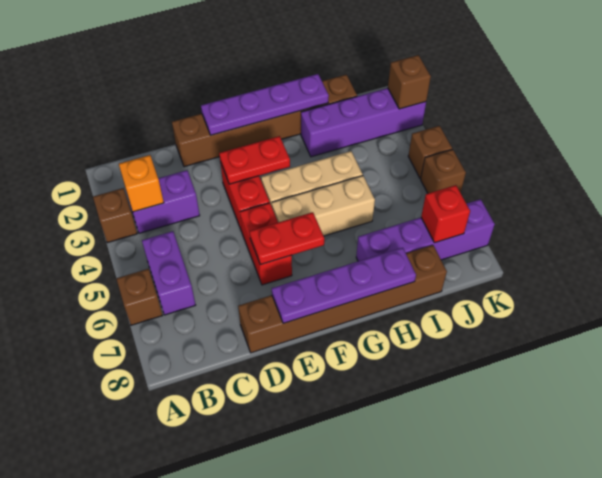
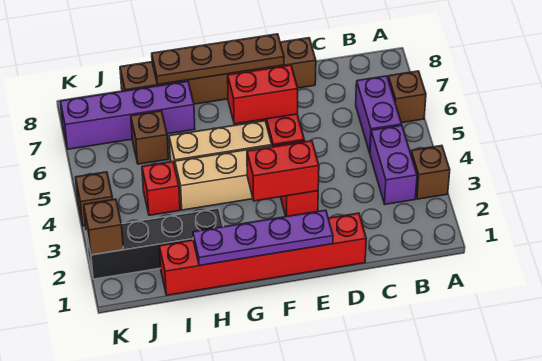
purple 1x2 brick [128,170,200,233] -> purple 1x2 brick turned to [370,125,417,204]
orange 1x1 brick [119,155,164,212] -> none
brown 1x6 brick [172,75,357,167] -> red 1x6 brick [159,213,366,295]
red 1x2 plate [219,136,290,184] -> red 1x2 brick [247,141,319,201]
red 1x2 plate [250,212,324,265] -> red 1x2 brick [228,65,298,124]
purple 1x4 plate [272,248,416,323] -> brown 1x4 plate [152,34,284,85]
purple 1x4 brick [301,88,426,157] -> black 1x4 brick [86,208,223,279]
red 1x1 brick [421,185,470,243] -> red 1x1 brick moved to [142,162,180,215]
brown 1x1 brick [421,149,466,193] -> brown 1x1 brick moved to [131,111,168,164]

